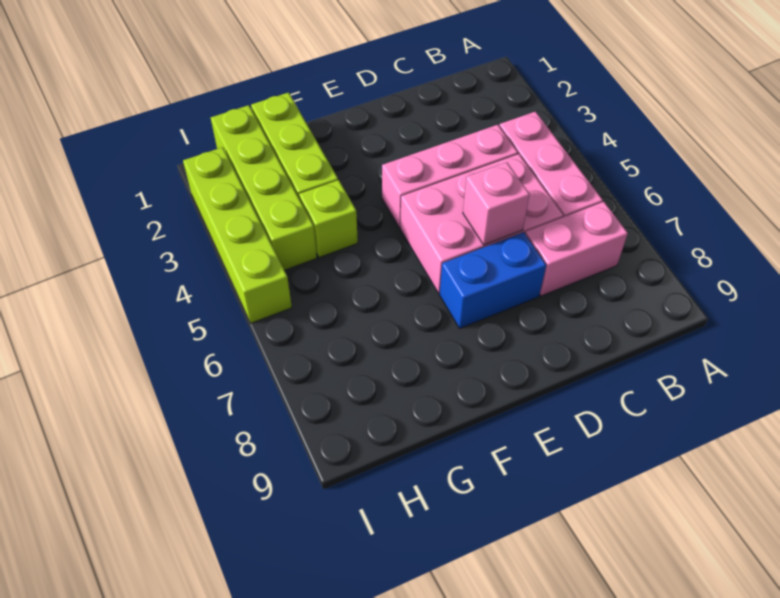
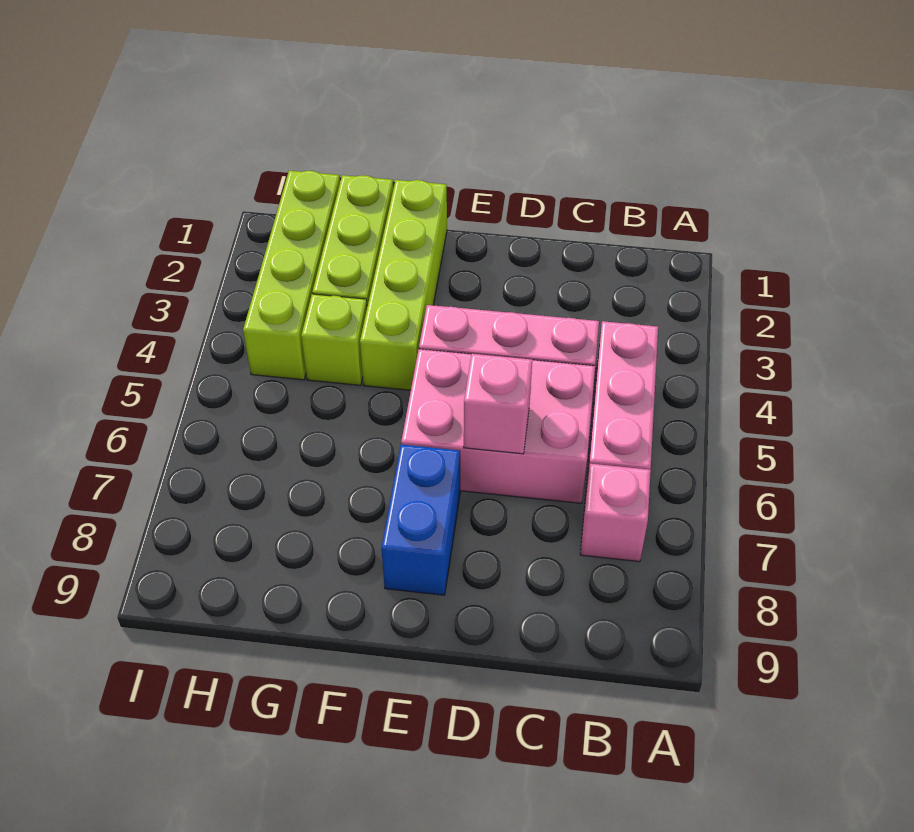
pink 1x2 brick [526,202,628,296] -> pink 1x1 brick [580,464,651,562]
blue 1x2 brick [440,232,546,328] -> blue 1x2 brick turned to [382,444,460,595]
lime 1x4 brick [183,147,292,323] -> lime 1x4 brick moved to [360,180,447,390]

